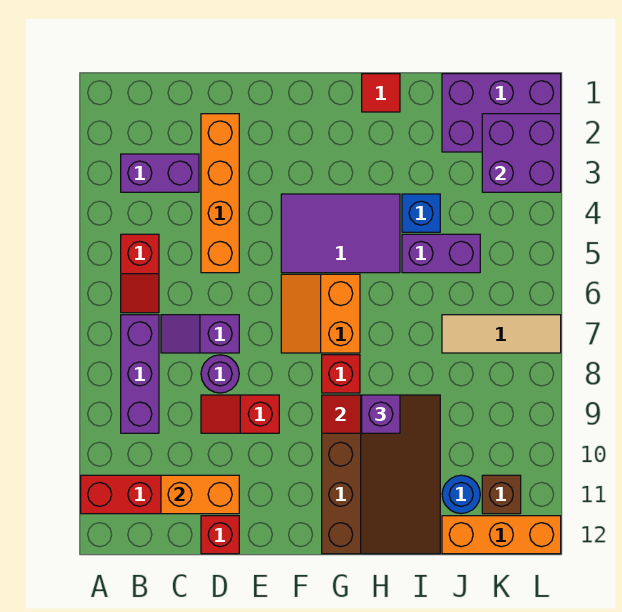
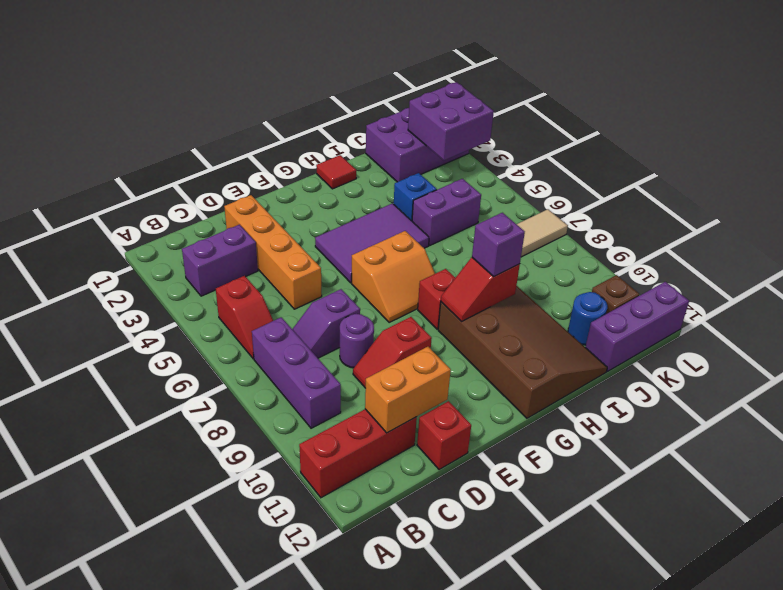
orange 2x2 slope [281,274,360,353] -> orange 2x2 slope turned to [352,231,435,322]
orange 1x3 brick [442,516,561,554] -> purple 1x3 brick [585,282,689,372]

